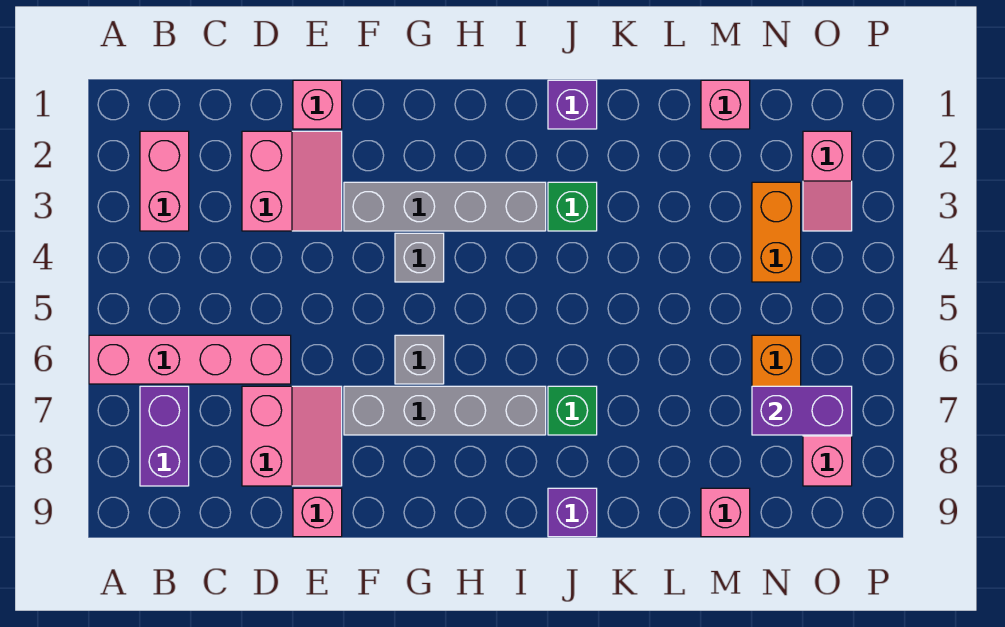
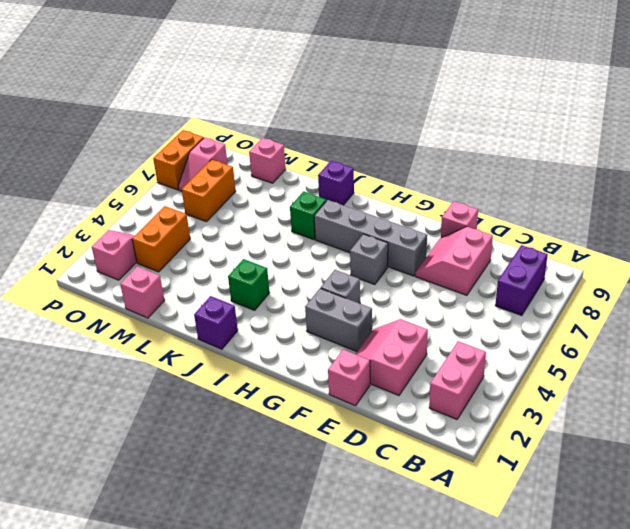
pink 1x4 brick [89,335,291,384] -> none
grey 1x4 brick [344,182,546,231] -> grey 1x2 brick [305,288,372,352]
purple 1x2 brick [752,386,852,435] -> none
none -> orange 1x2 brick [153,130,203,190]

